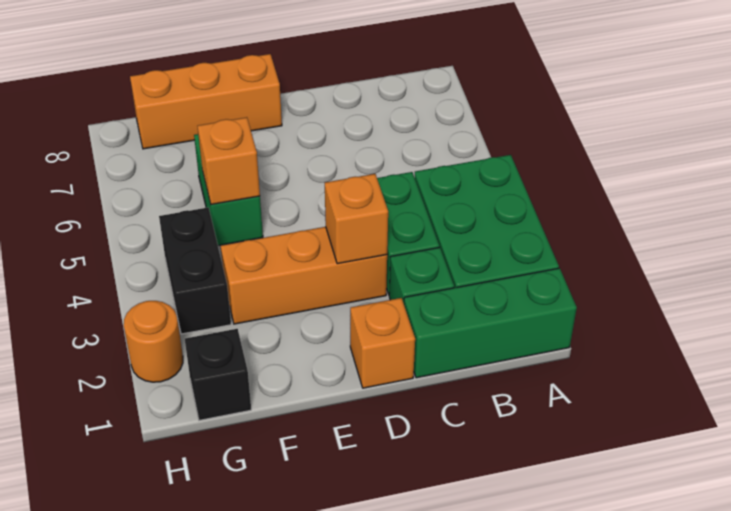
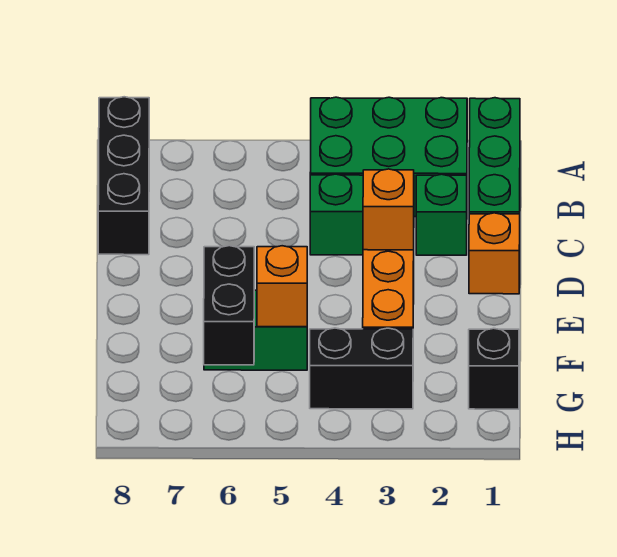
none -> black 1x3 brick [98,97,149,255]
orange 1x3 brick [130,54,282,149] -> none
none -> black 1x2 brick [204,246,254,365]
orange 1x1 round brick [124,301,183,382] -> none

